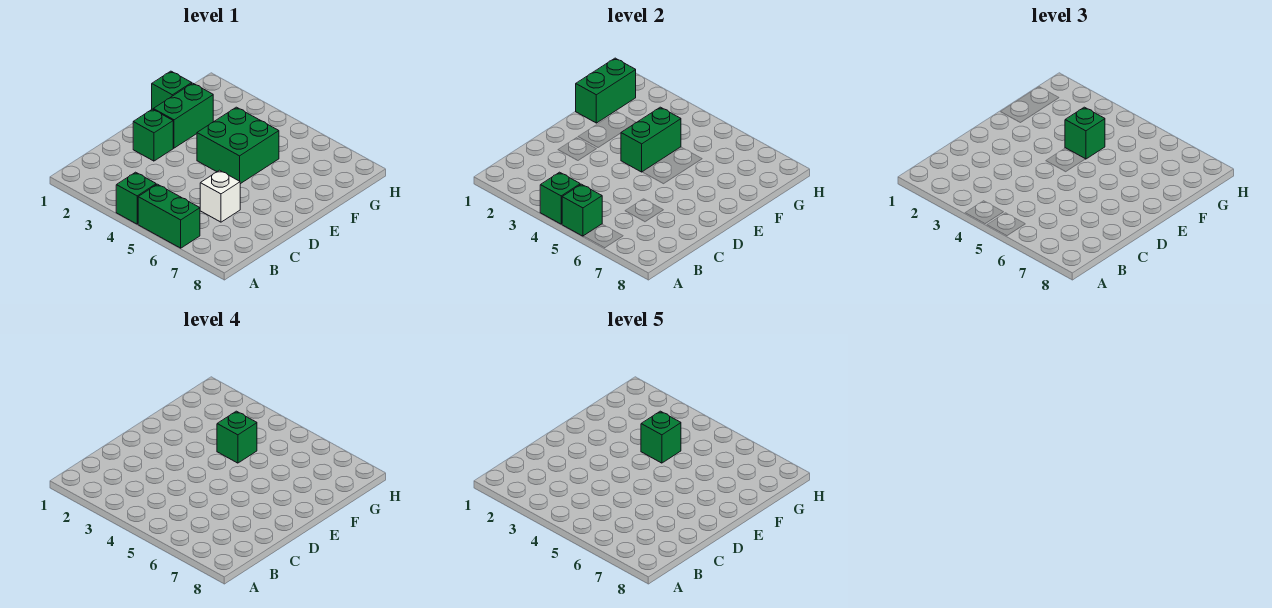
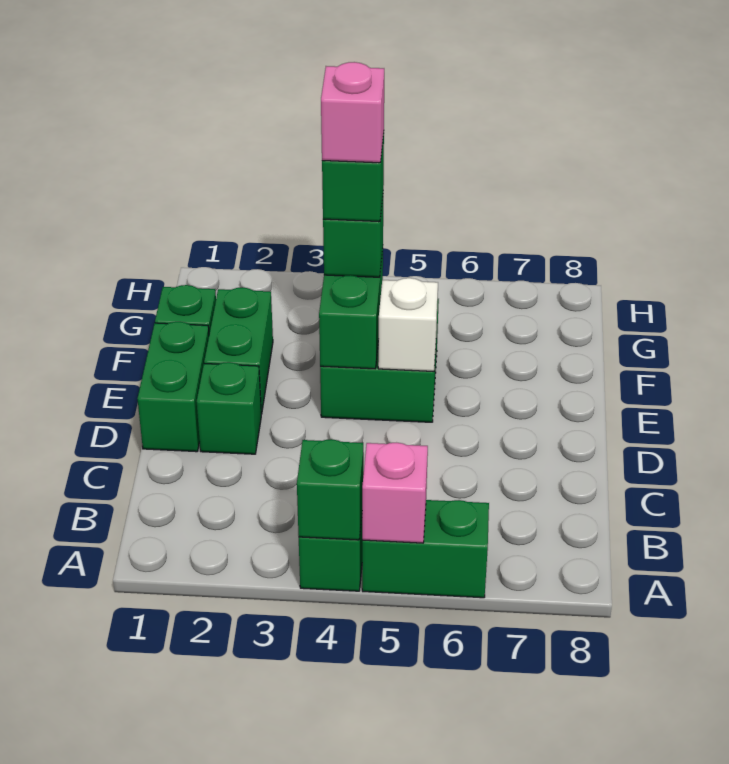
green 1x1 brick [562,184,602,236] -> pink 1x1 brick [362,443,428,543]
white 1x1 brick [200,170,240,222] -> white 1x1 brick moved to [378,278,438,371]
green 1x2 brick [576,58,636,123] -> green 1x2 brick moved to [137,322,209,452]
green 1x1 brick [641,411,681,463] -> pink 1x1 brick [321,62,384,163]

